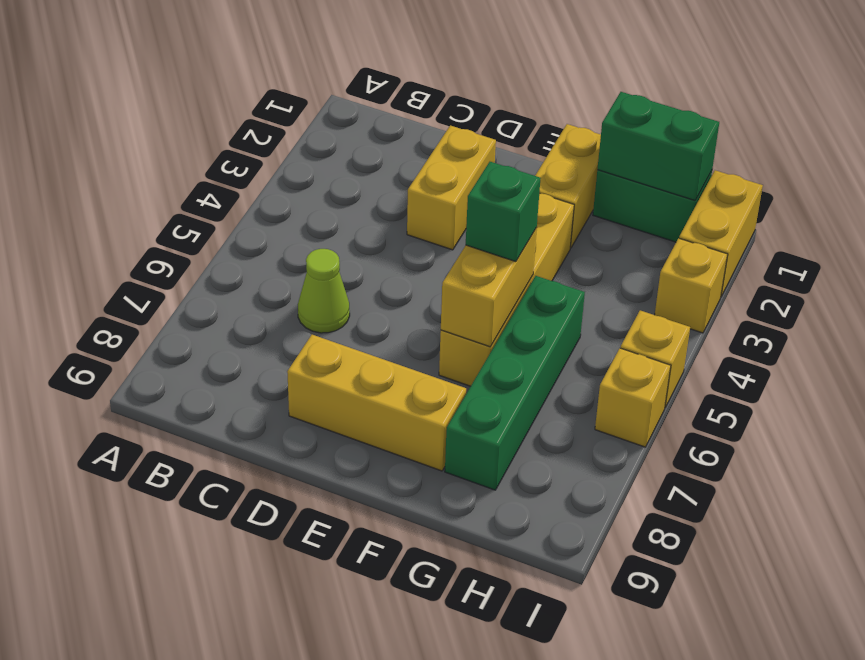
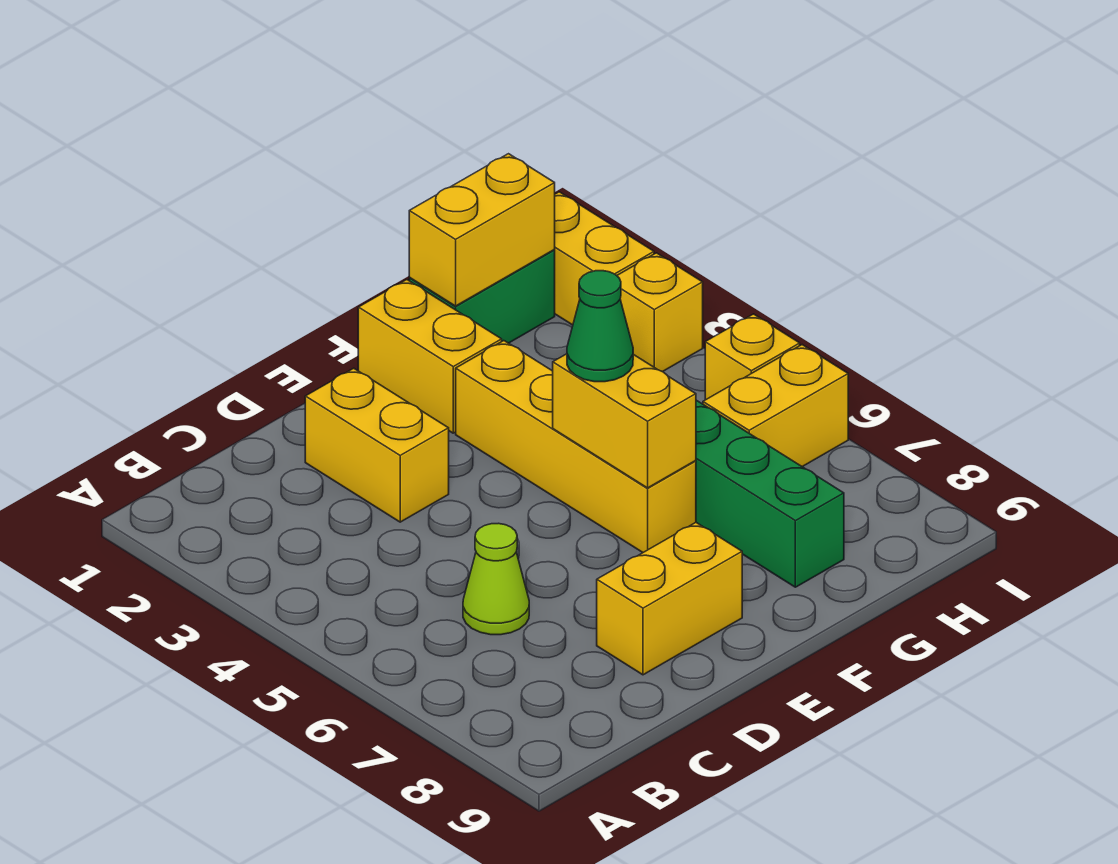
yellow 1x3 brick [287,335,466,471] -> yellow 1x2 brick [597,523,742,675]
green 1x1 brick [466,162,541,262] -> green 1x1 cone [567,271,633,382]
green 1x2 brick [597,92,719,200] -> yellow 1x2 brick [409,154,555,306]
yellow 1x1 brick [595,348,671,447] -> yellow 1x2 brick [703,345,848,467]

